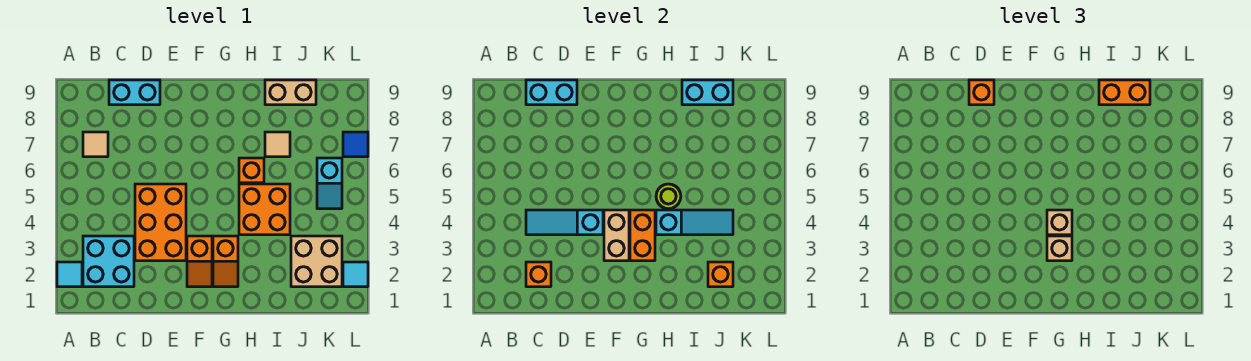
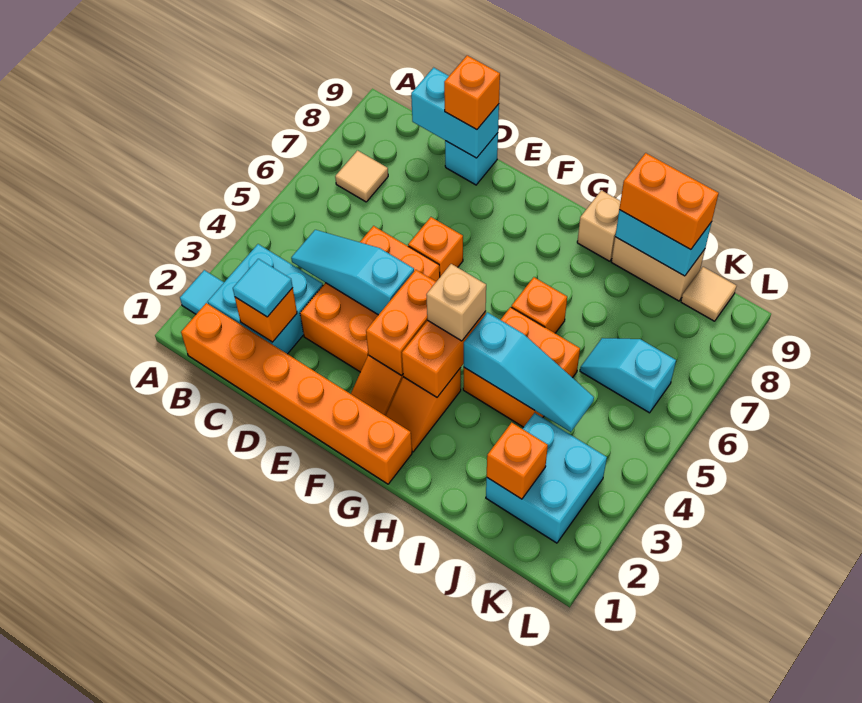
none -> orange 1x6 brick [181,303,412,484]
cyan 1x2 brick [109,80,160,105] -> cyan 1x1 brick [445,133,498,185]
none -> orange 1x1 brick [408,217,463,277]
tan 1x2 brick [604,210,629,261] -> orange 1x2 brick [366,270,436,375]
tan 1x1 brick [1047,236,1072,261] -> tan 1x1 brick moved to [577,190,621,261]
lime 1x1 round brick [656,184,681,209] -> none
tan 1x1 tile [265,132,290,157] -> tan 1x1 tile moved to [681,267,736,321]
tan 2x2 brick [291,236,342,287] -> cyan 2x2 brick [486,413,607,543]
cyan 1x2 slope [317,158,342,209] -> cyan 1x2 slope turned to [580,338,676,413]
cyan 1x1 tile [343,262,368,287] -> cyan 1x1 tile moved to [233,259,293,317]
blue 1x1 tile [343,132,368,157] -> none

